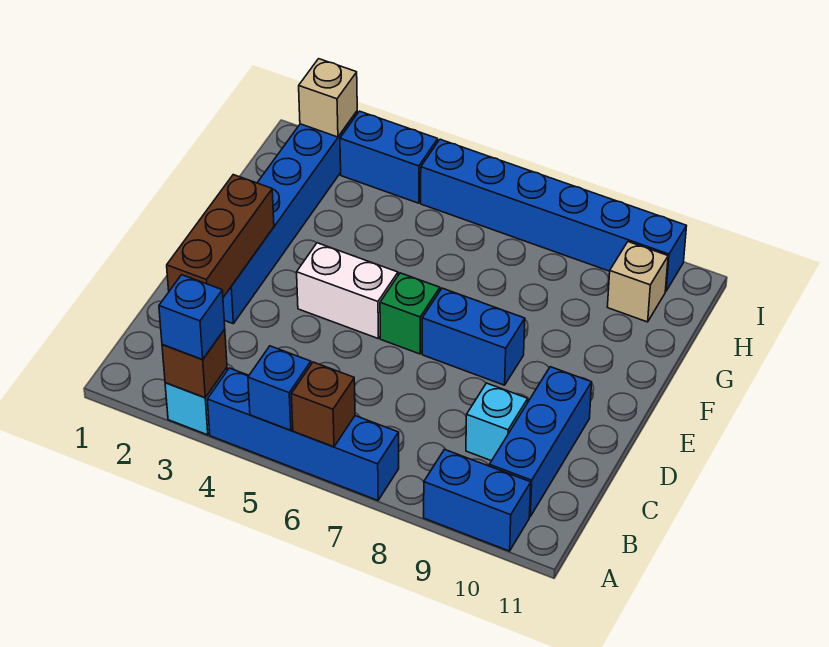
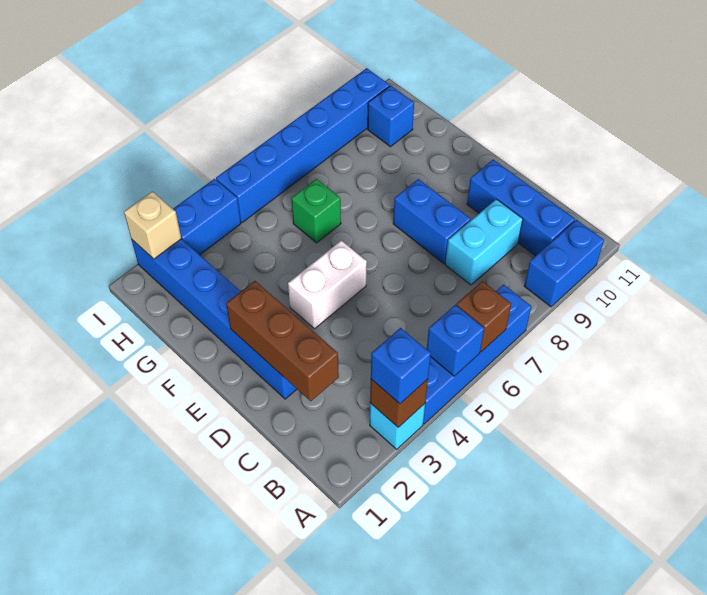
cyan 1x1 brick [466,383,528,461] -> cyan 1x2 brick [445,199,523,285]
green 1x1 brick [380,273,440,354] -> green 1x1 brick moved to [291,179,341,243]
blue 1x2 brick [422,288,525,385] -> blue 1x2 brick turned to [393,179,471,264]
tan 1x1 brick [607,242,668,322] -> blue 1x1 brick [368,86,414,147]

